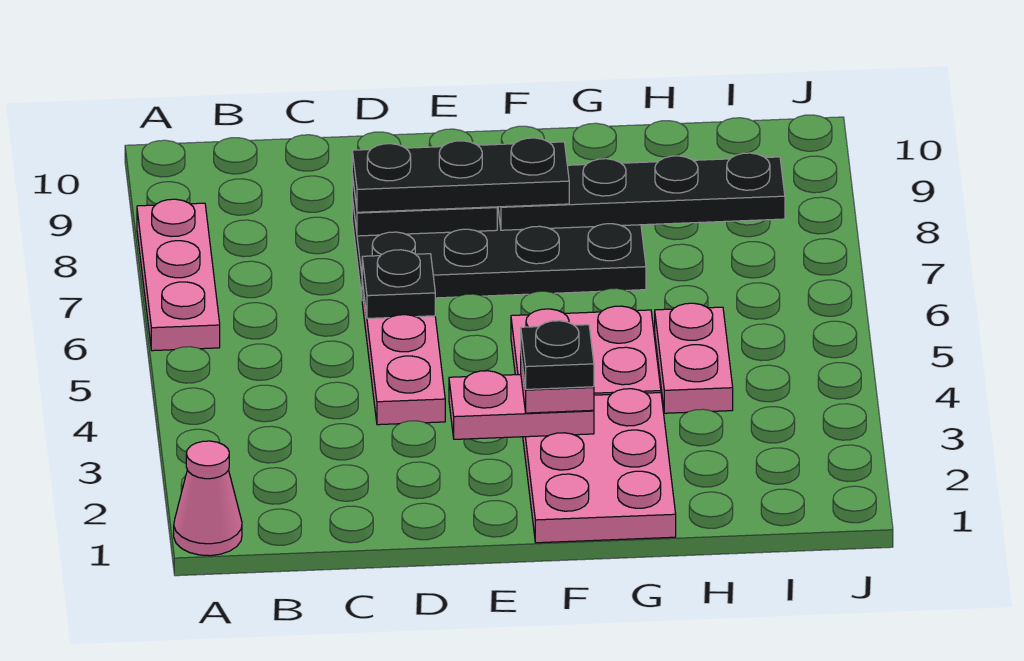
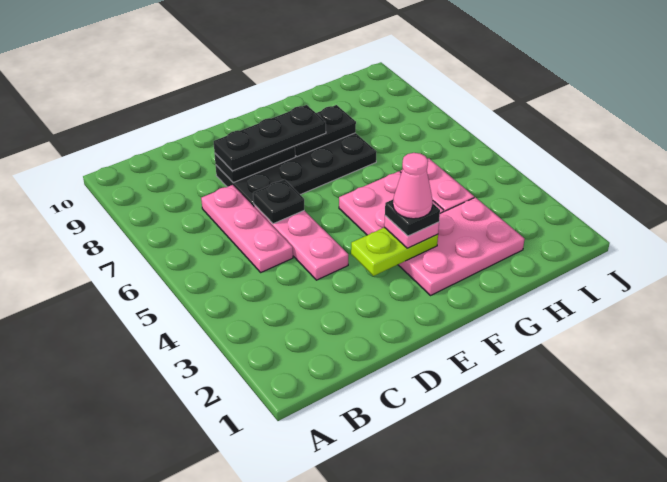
pink 1x1 cone [174,441,242,556] -> pink 1x1 cone moved to [393,153,433,219]
pink 1x3 plate [137,199,220,351] -> pink 1x3 plate moved to [201,185,293,272]
pink 1x2 plate [449,371,594,439] -> lime 1x2 plate [351,227,438,276]
pink 2x3 plate [523,389,676,543] -> pink 2x3 plate turned to [398,197,524,296]
black 1x4 plate [498,153,785,230] -> black 1x2 plate [295,105,356,157]

